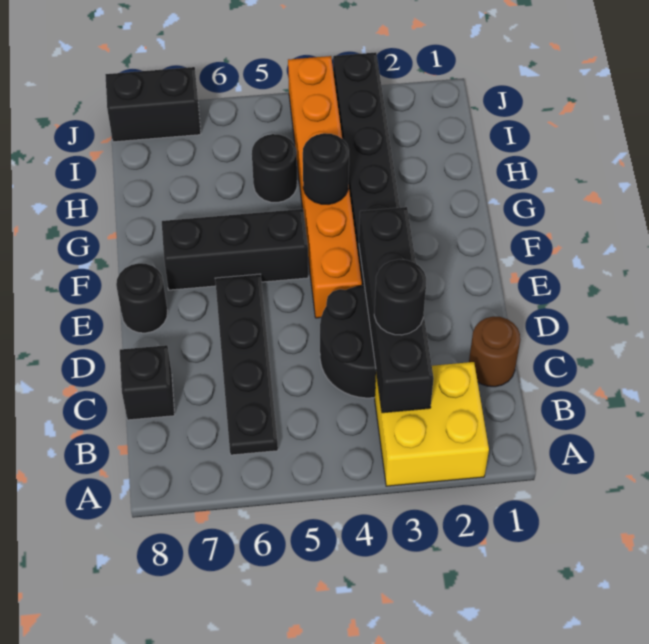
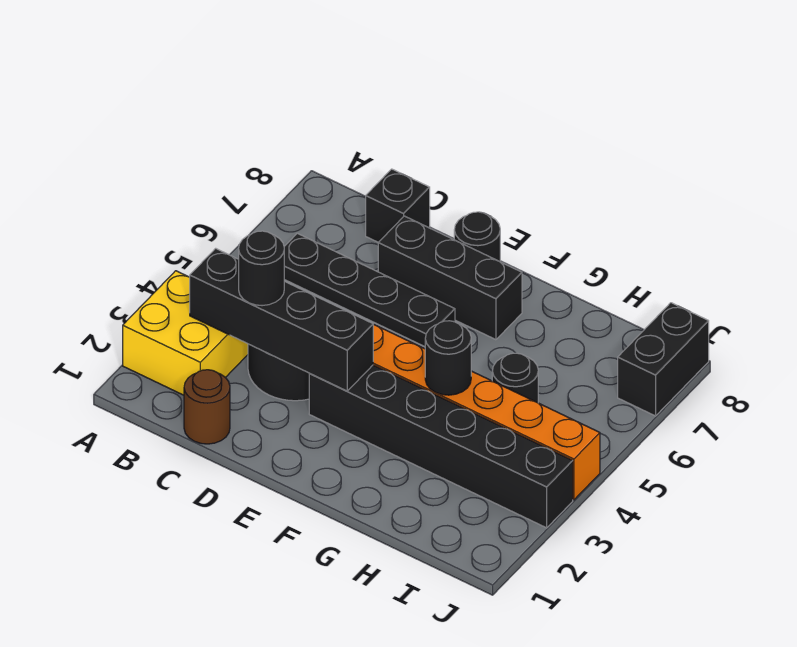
black 1x3 brick [162,209,308,290] -> black 1x3 brick turned to [378,216,522,340]

